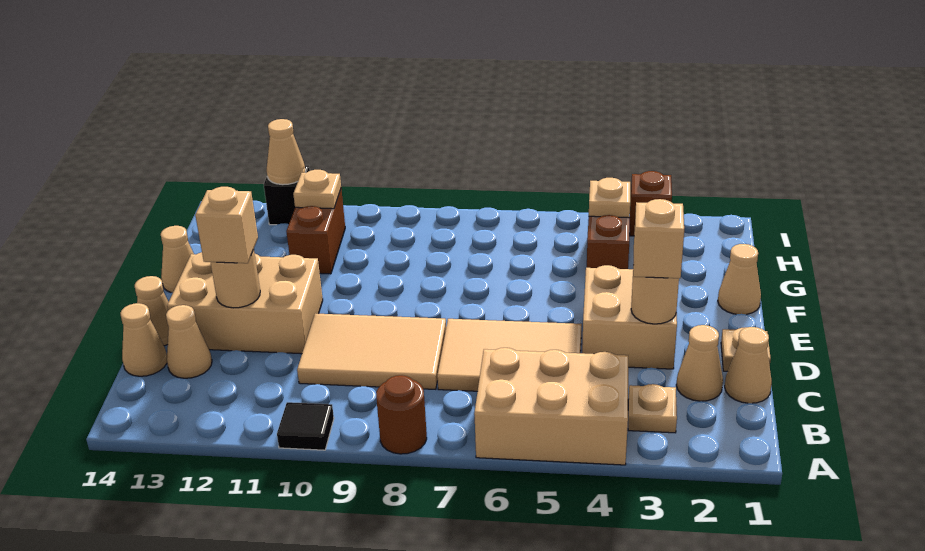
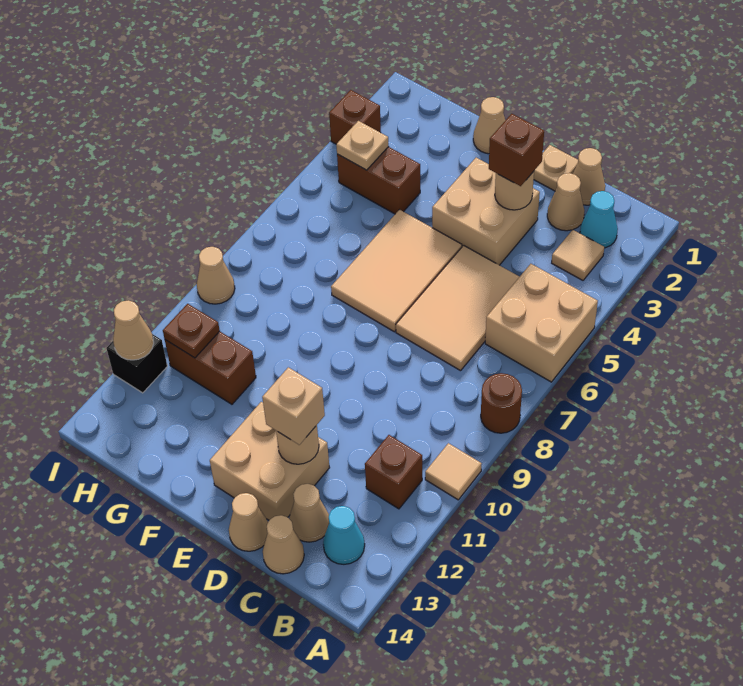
tan 2x3 brick [474,348,628,465] -> tan 2x2 brick [485,264,598,382]
black 1x1 tile [277,402,334,450] -> tan 1x1 tile [425,443,482,500]
none -> cyan 1x1 cone [580,191,618,248]
tan 1x1 plate [628,384,677,433] -> tan 1x1 tile [552,230,604,280]
none -> brown 1x1 brick [365,435,422,509]
none -> cyan 1x1 cone [323,506,365,564]
tan 2x3 tile [297,313,446,389] -> tan 2x3 tile moved to [331,210,462,332]
tan 1x1 brick [633,199,684,278] -> brown 1x1 brick [489,114,544,186]
tan 2x3 brick [167,252,323,354] -> tan 2x2 brick [210,402,330,520]
tan 1x1 cone [161,226,194,293] -> tan 1x1 cone moved to [197,247,235,304]
tan 1x1 plate [293,170,341,209] -> brown 1x1 plate [163,304,220,358]

